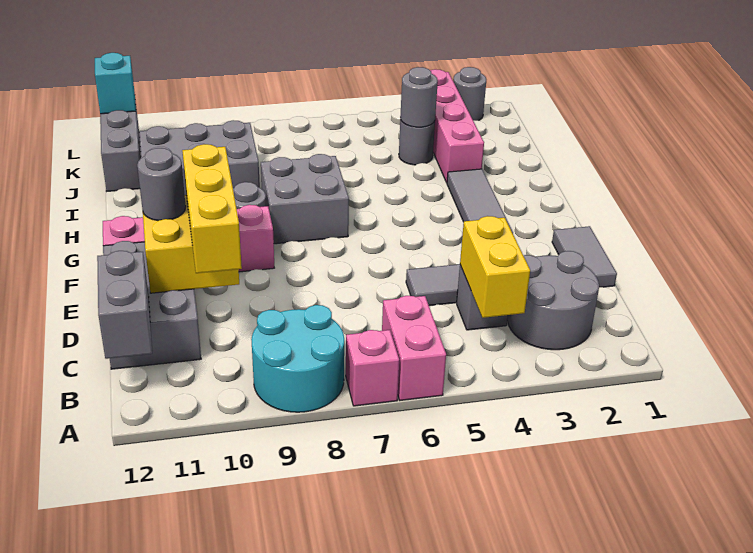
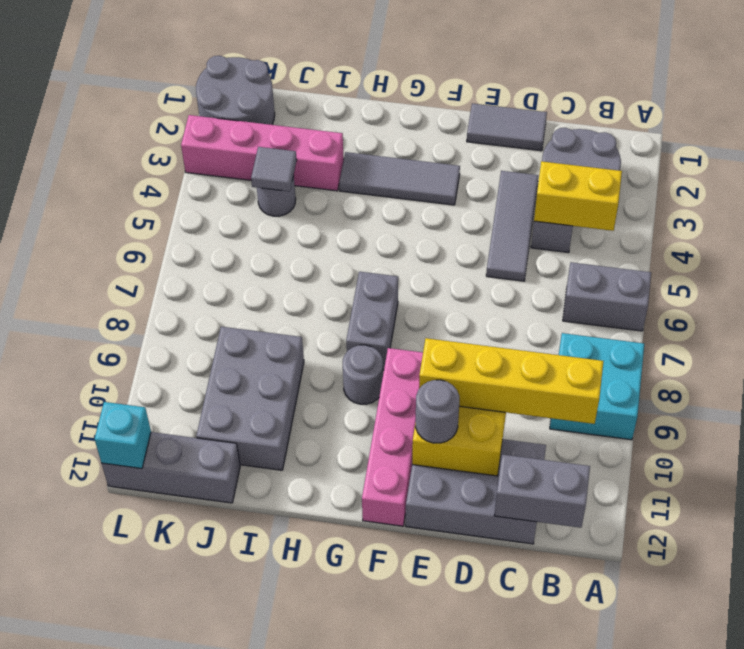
pink 1x2 brick [382,296,446,400] -> grey 1x2 brick [563,262,651,331]
pink 1x1 brick [346,330,399,406] -> none
cyan 2x2 round brick [251,305,344,412] -> cyan 2x2 brick [550,333,644,440]
yellow 1x3 brick [182,144,242,273] -> yellow 1x4 brick [419,338,603,424]
grey 2x2 brick [261,154,349,244] -> grey 1x2 brick [346,272,398,370]
grey 1x1 round brick [400,67,438,127] -> grey 1x1 tile [251,147,297,191]
grey 1x1 round brick [453,67,486,121] -> grey 2x2 round brick [196,56,275,125]

